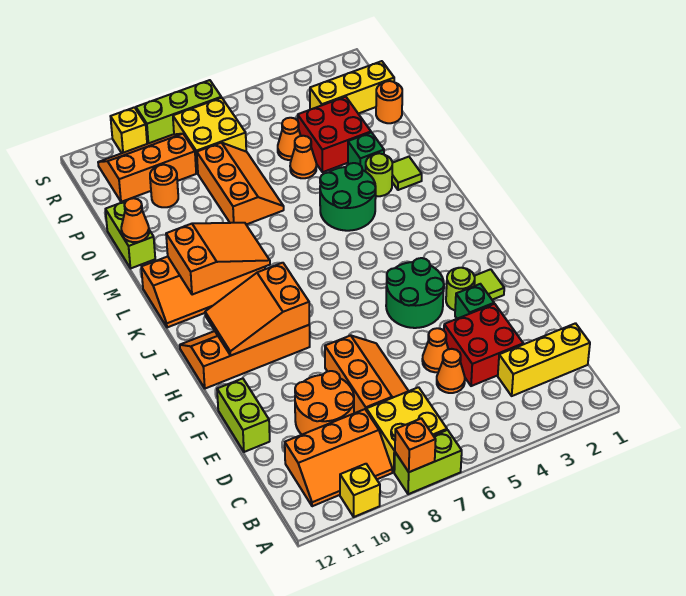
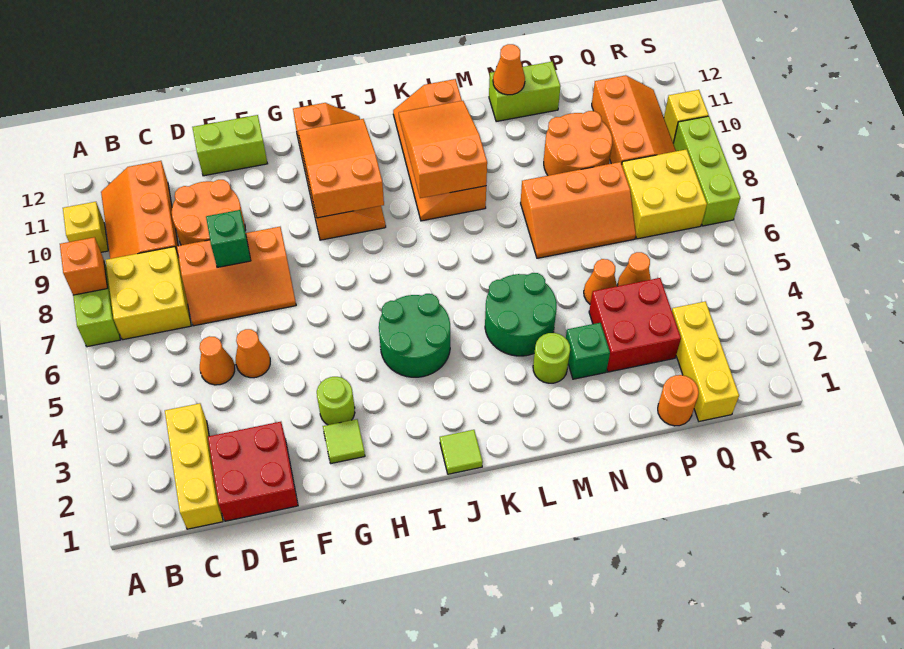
red 2x2 brick [444,304,523,386] -> red 2x2 brick moved to [208,422,298,521]
green 1x1 brick [455,284,494,319] -> green 1x1 brick moved to [206,210,251,267]
green 2x2 round brick [386,258,444,328] -> green 2x2 round brick moved to [379,294,450,377]
orange 2x3 slope [166,223,270,295] -> orange 2x3 slope turned to [399,101,487,198]
lime 1x1 tile [392,157,422,190] -> lime 1x1 tile moved to [440,430,483,474]
orange 1x1 round brick [150,165,178,207] -> orange 2x2 round brick [544,111,612,176]

